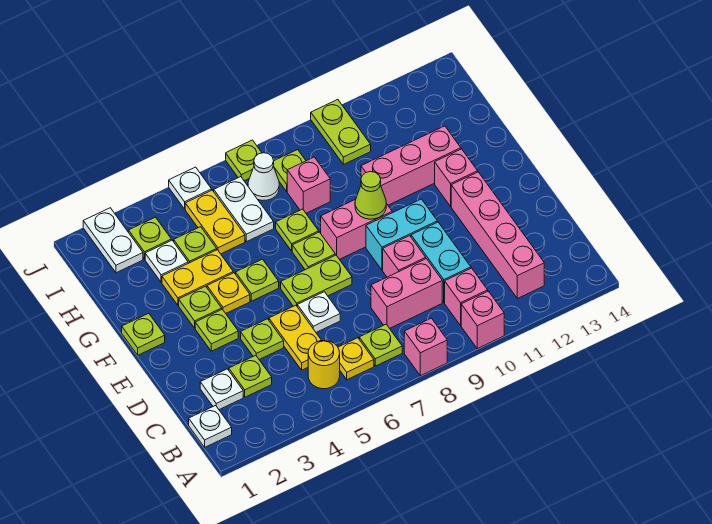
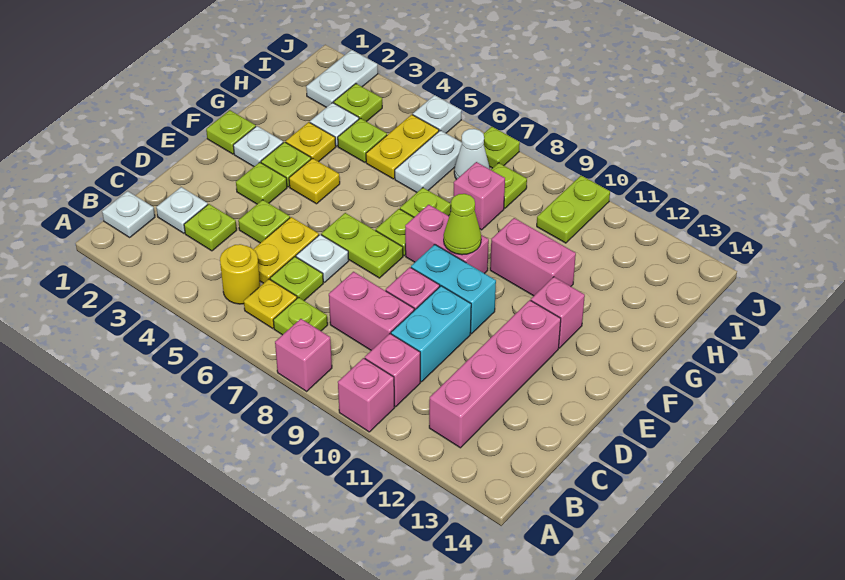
none -> white 1x1 plate [233,126,283,166]
lime 1x1 plate [236,259,279,301] -> lime 1x1 plate moved to [270,257,323,301]
yellow 1x2 plate [162,250,233,305] -> yellow 1x1 plate [286,122,336,162]
pink 1x3 brick [361,126,461,205] -> pink 1x2 brick [490,218,576,296]

